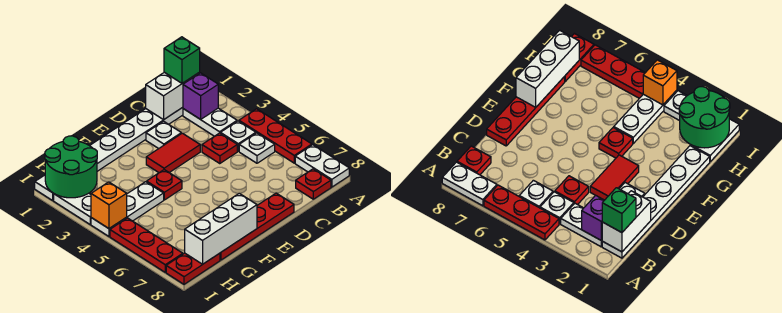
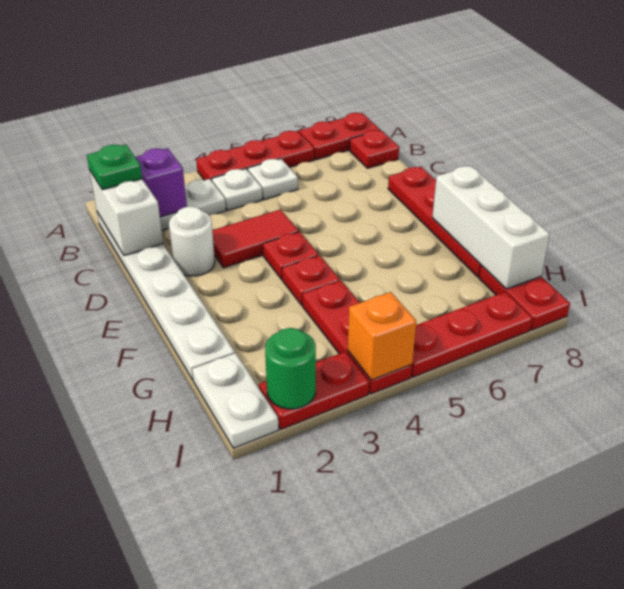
white 1x2 plate [295,145,349,187] -> red 1x2 plate [299,113,380,160]
green 1x1 brick [164,37,200,83] -> green 1x1 plate [87,145,142,190]
red 1x1 plate [202,133,237,164] -> red 1x1 plate moved to [263,232,319,279]
white 1x1 plate [146,121,181,149] -> white 1x1 round brick [169,206,215,276]
red 1x2 tile [146,133,200,173] -> red 1x2 tile turned to [212,209,299,268]
white 1x3 plate [91,182,164,236] -> red 1x3 plate [303,281,412,394]
green 2x2 round brick [45,136,97,198] -> green 1x1 round brick [265,328,316,409]
white 1x2 plate [54,193,91,224] -> red 1x2 plate [259,352,369,429]

